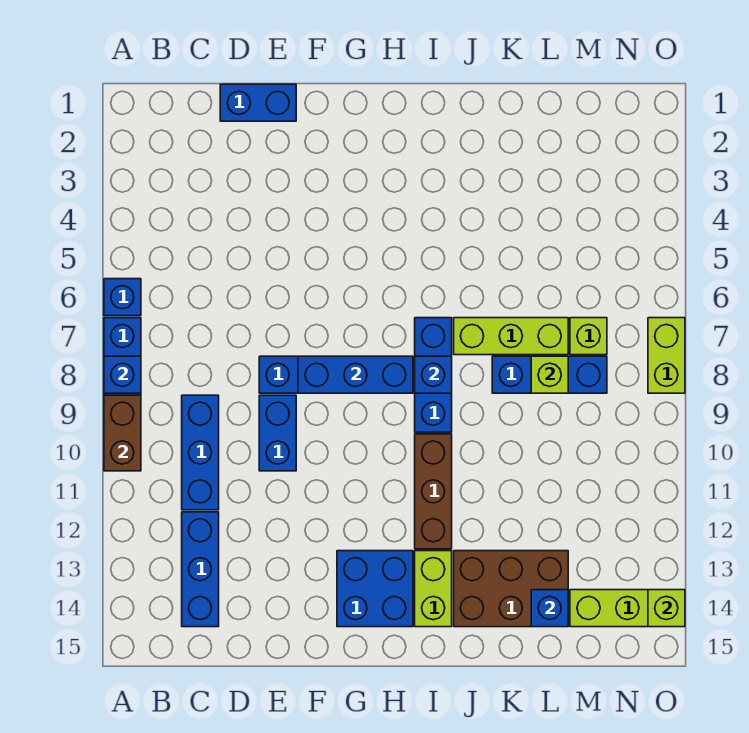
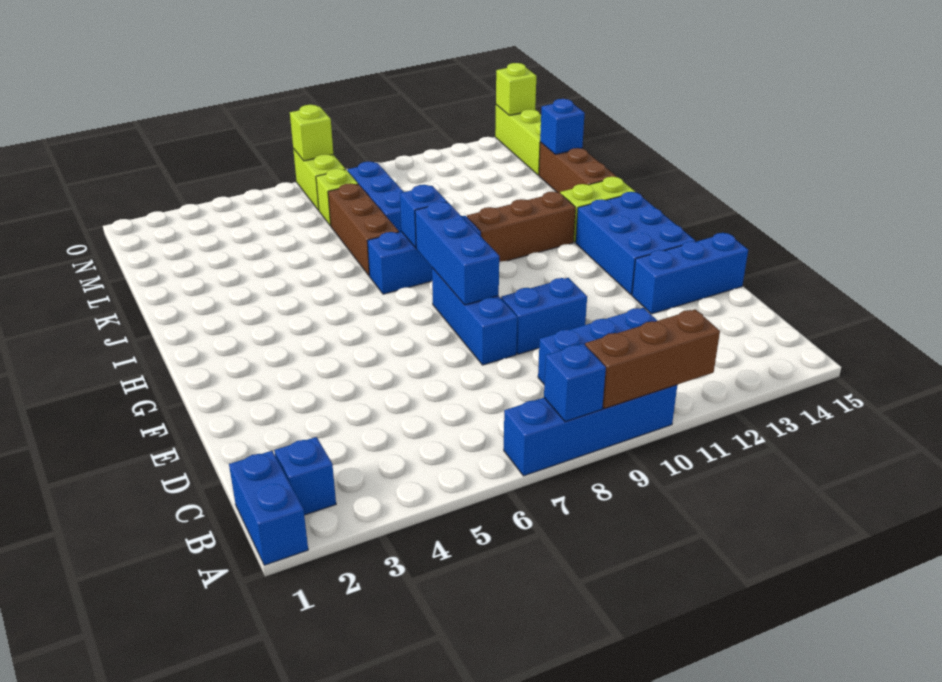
blue 1x1 brick [104,279,141,316] -> blue 1x1 brick moved to [275,437,336,515]
brown 1x2 brick [104,395,141,471] -> brown 1x3 brick [585,309,720,409]
blue 1x3 brick [182,512,219,627] -> blue 1x3 brick moved to [632,233,748,314]
blue 1x2 brick [220,84,296,121] -> blue 1x2 brick moved to [229,451,308,565]
blue 2x2 brick [337,551,413,627] -> blue 2x3 brick [576,192,696,295]
lime 1x3 brick [454,318,568,355] -> brown 1x3 brick [328,183,399,276]
brown 2x3 brick [454,551,568,627] -> brown 1x3 brick [539,142,617,193]
lime 1x1 brick [531,356,568,393] -> lime 1x1 brick moved to [290,105,333,161]
lime 1x2 brick [648,318,685,393] -> lime 1x2 brick turned to [293,149,346,211]

